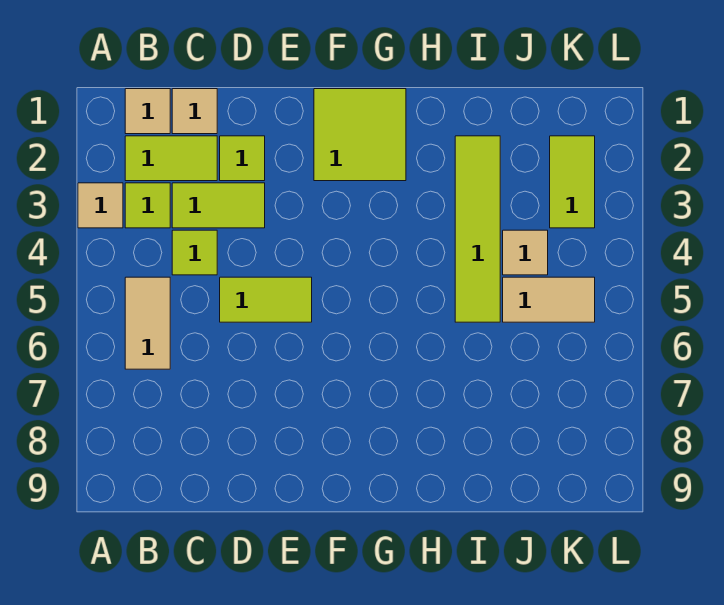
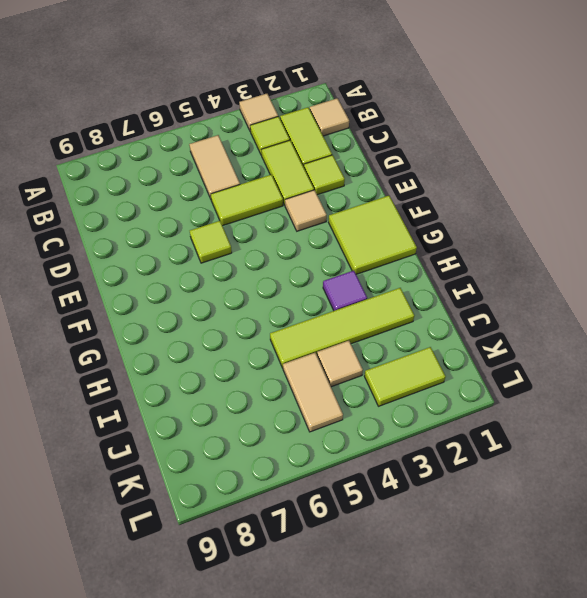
tan 1x2 tile [125,277,170,369] -> tan 1x2 tile turned to [189,135,240,199]
tan 1x1 tile [172,89,217,134] -> tan 1x1 tile moved to [285,190,327,231]
lime 1x1 tile [172,230,217,275] -> lime 1x1 tile moved to [190,221,232,263]
lime 1x2 tile [220,277,312,322] -> lime 1x2 tile turned to [211,175,283,226]
none -> purple 1x1 tile [323,271,367,311]

